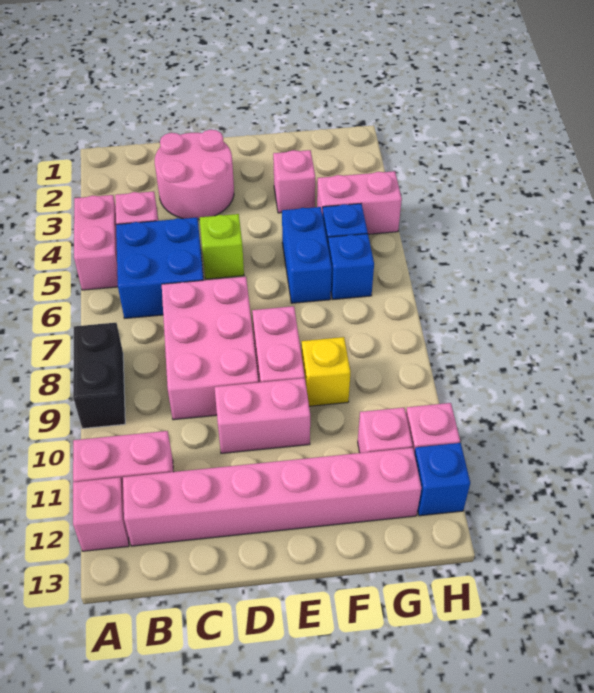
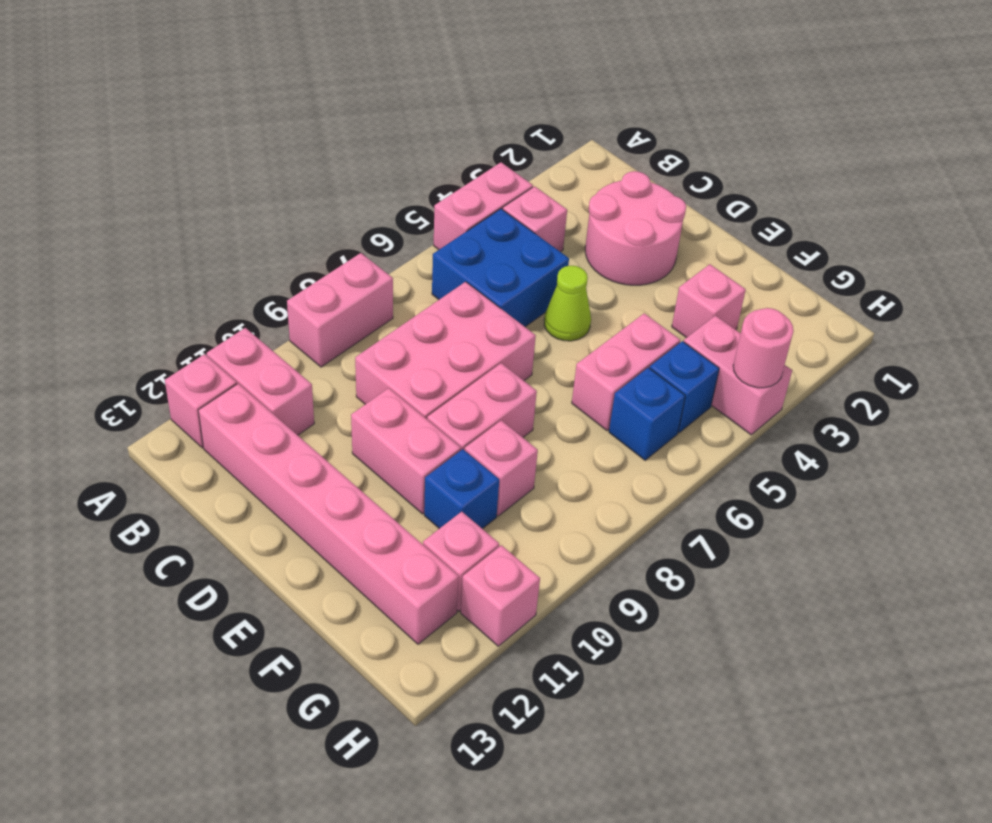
black 1x2 brick [73,323,125,429] -> pink 1x2 brick [287,253,393,367]
lime 1x1 brick [200,214,244,279] -> lime 1x1 cone [544,266,591,341]
blue 1x2 brick [282,207,332,303] -> pink 1x2 brick [572,313,680,431]
yellow 1x1 brick [302,337,350,406] -> pink 1x1 brick [465,420,538,516]
none -> pink 1x1 round brick [733,308,793,388]
blue 1x1 brick [414,443,470,516] -> blue 1x1 brick moved to [424,449,499,529]

